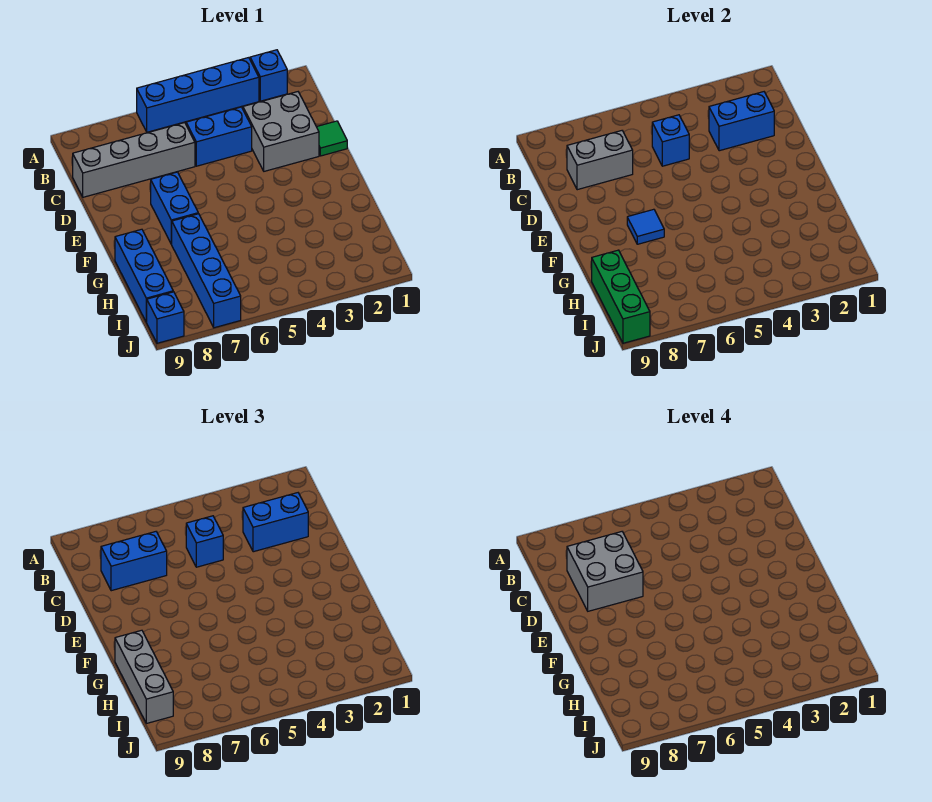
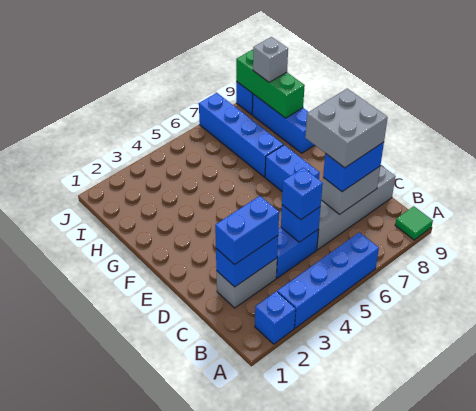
grey 2x2 brick [243,92,319,171] -> grey 1x2 brick [216,258,277,308]
green 1x1 tile [317,121,347,156] -> green 1x1 tile moved to [395,206,433,240]
blue 1x1 tile [627,209,664,244] -> none
grey 1x3 brick [115,630,173,723] -> grey 1x1 brick [253,37,288,82]

